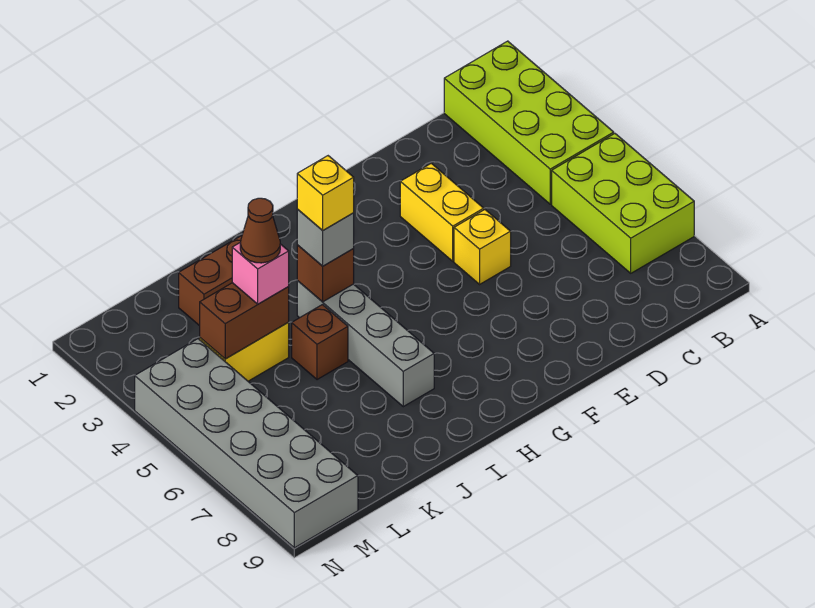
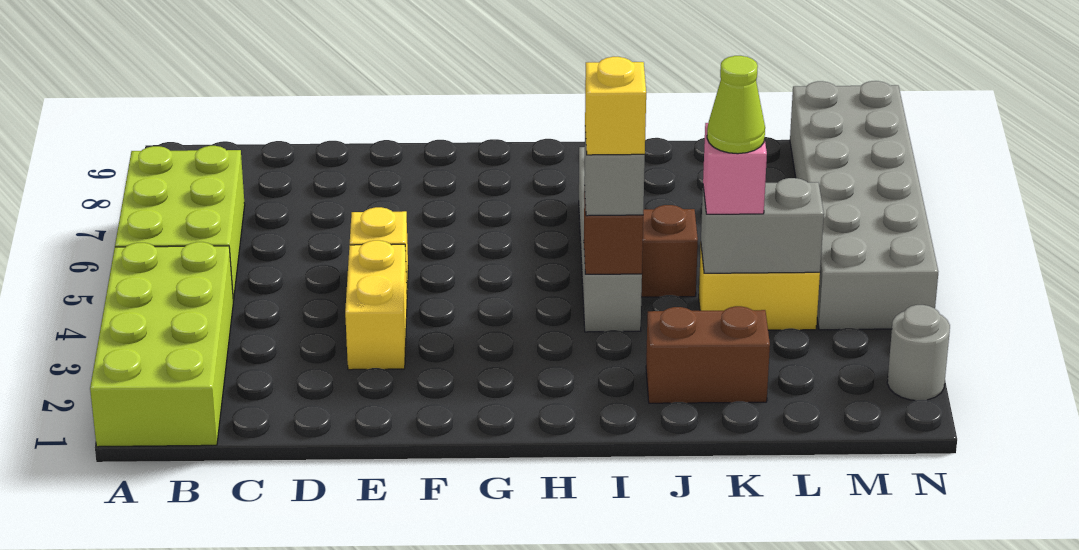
brown 1x2 brick [200,283,289,359] -> grey 1x2 brick [701,178,824,273]
brown 1x1 cone [240,198,280,263] -> lime 1x1 cone [707,56,765,154]
none -> grey 1x1 round brick [887,305,950,400]

